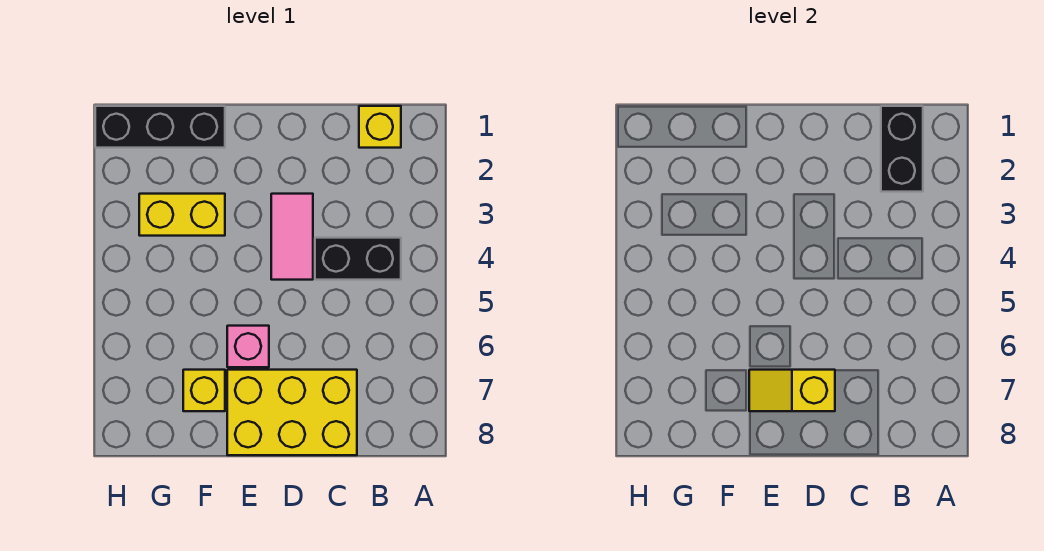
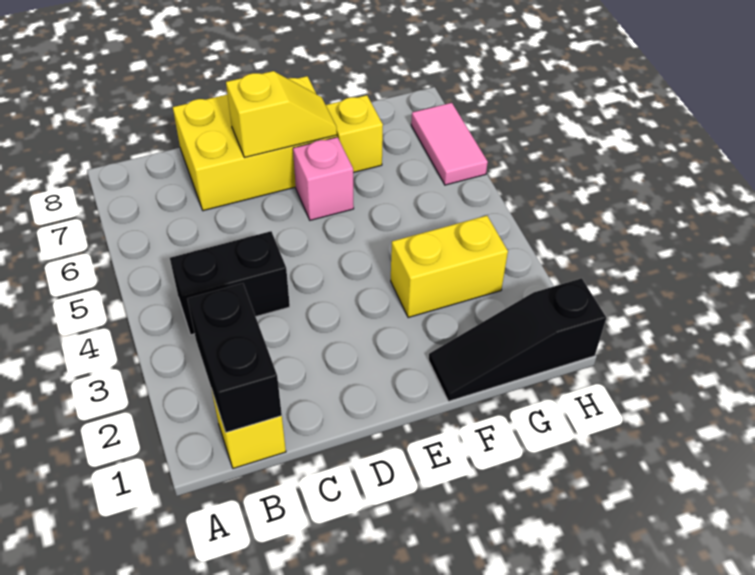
pink 1x2 tile [271,194,313,280] -> pink 1x2 tile moved to [411,103,488,185]
black 1x3 brick [95,106,225,148] -> black 1x3 slope [429,278,606,401]

